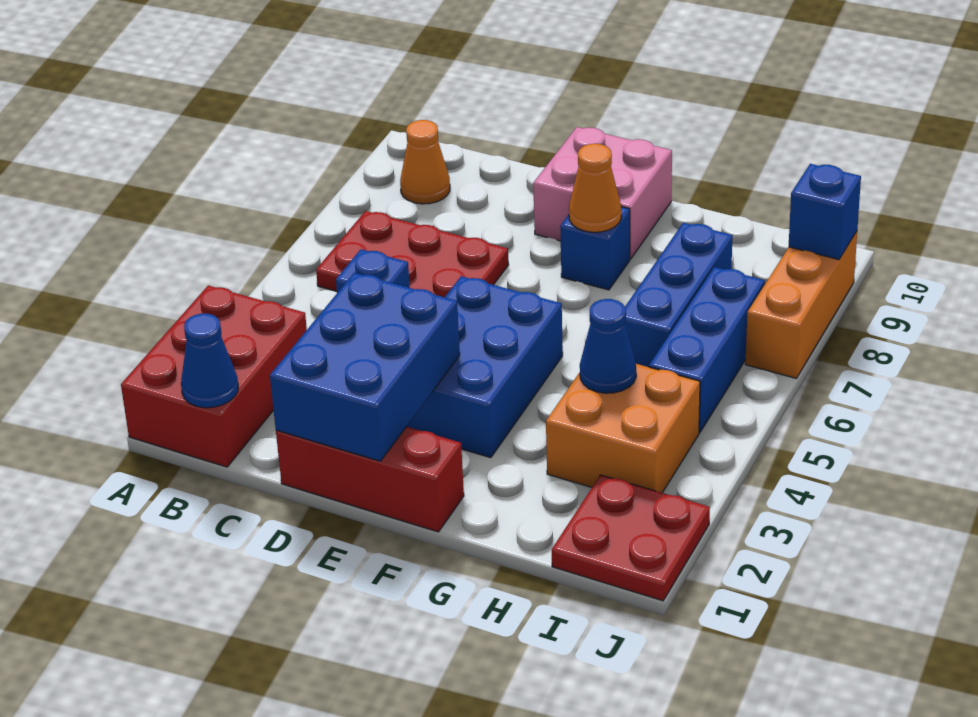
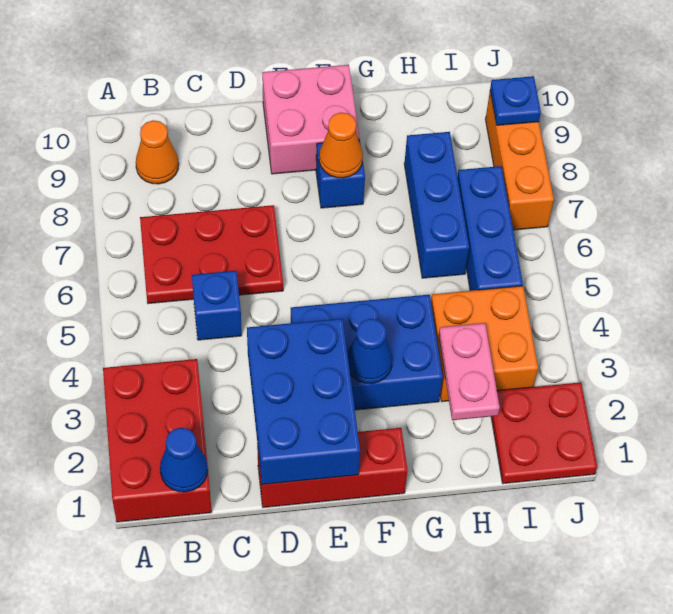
blue 2x3 brick [407,276,563,458] -> blue 2x3 brick turned to [291,295,443,410]
none -> pink 1x2 plate [439,323,500,420]
blue 1x1 cone [580,299,636,393] -> blue 1x1 cone moved to [347,319,392,384]
blue 1x1 brick [789,164,861,260] -> blue 1x1 plate [490,76,541,125]

